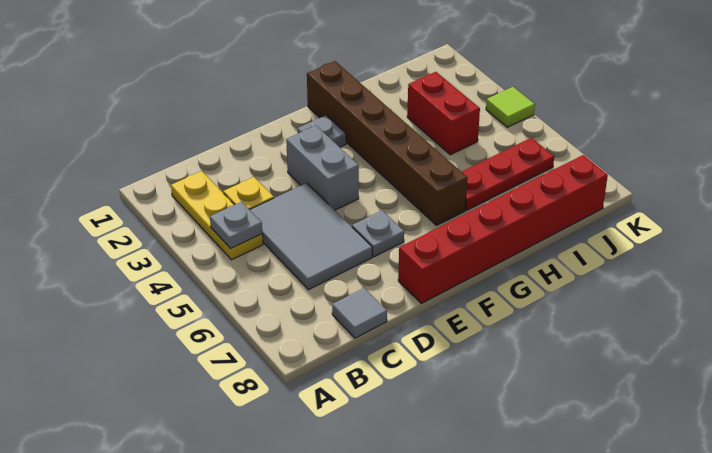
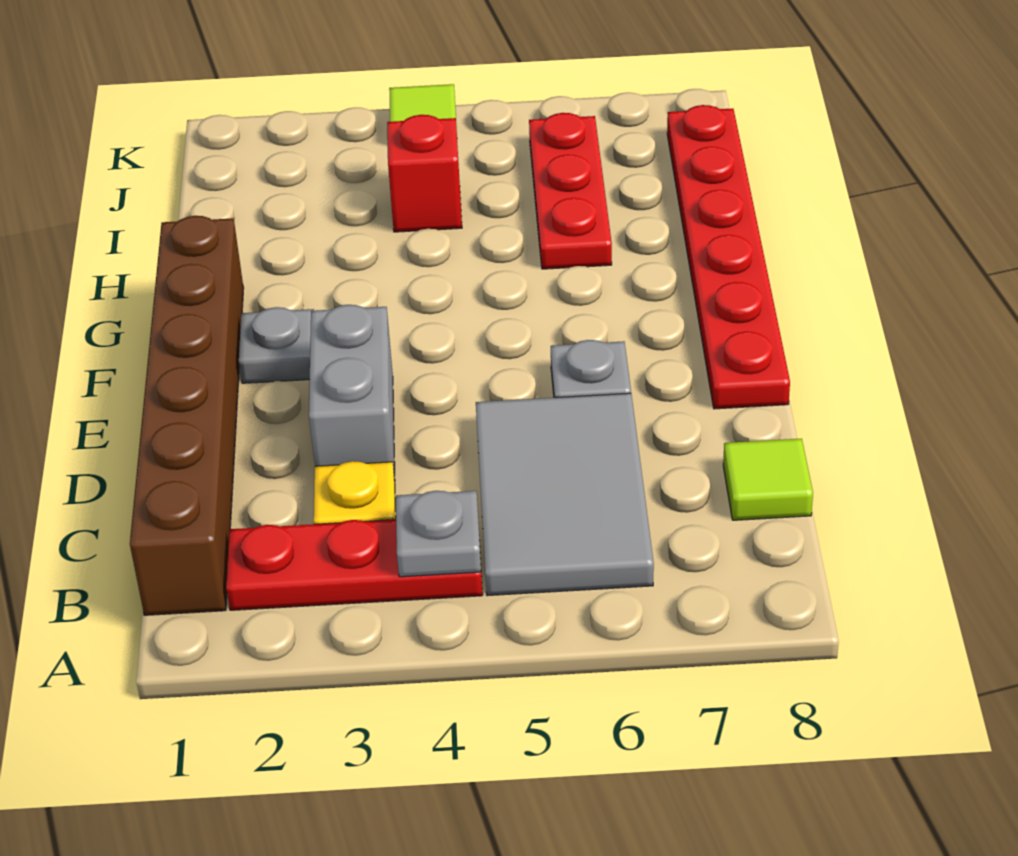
yellow 1x3 plate [171,171,263,260] -> red 1x3 plate [226,520,482,610]
grey 2x3 tile [250,183,372,290] -> grey 2x3 tile turned to [476,393,654,596]
grey 1x1 tile [332,288,387,338] -> lime 1x1 tile [723,439,813,520]
grey 1x2 brick [286,126,359,210] -> grey 1x2 brick turned to [309,305,395,480]
red 1x6 brick [398,155,608,303] -> red 1x6 plate [667,105,790,409]
brown 1x6 brick [307,61,468,226] -> brown 1x6 brick turned to [130,216,244,615]
red 1x2 brick [407,72,480,155] -> red 1x1 brick [387,115,462,232]

